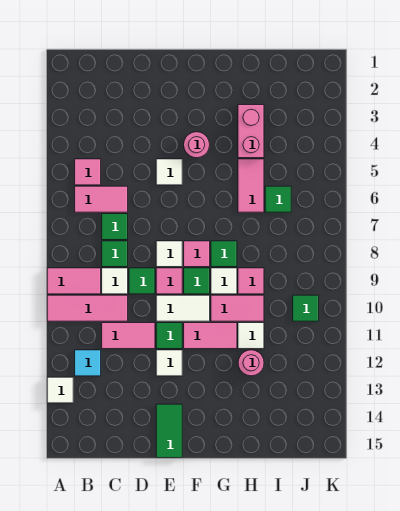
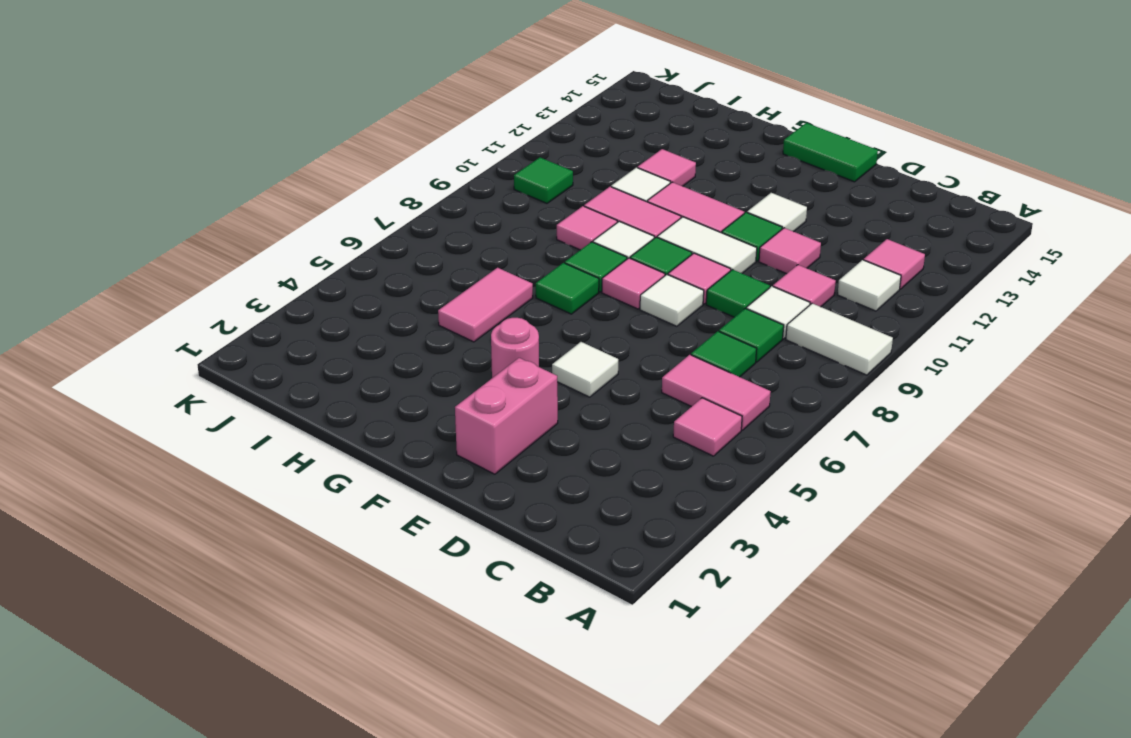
pink 1x2 tile [47,268,101,294] -> white 1x2 tile [786,303,893,375]
pink 1x3 tile [47,295,128,321] -> pink 1x1 tile [773,265,836,307]
white 1x1 tile [47,377,73,403] -> white 1x1 tile moved to [838,260,901,311]
cyan 1x1 tile [75,350,101,376] -> pink 1x1 tile [864,239,925,289]
pink 1x2 tile [102,323,155,349] -> pink 1x1 tile [759,228,821,274]
green 1x2 tile [156,404,182,458] -> green 1x2 tile turned to [783,123,878,182]
pink 1x2 brick [238,105,264,158] -> pink 1x2 brick moved to [455,358,558,474]
pink 1x1 round brick [238,350,264,376] -> pink 1x1 tile [638,149,696,186]
green 1x1 tile [265,186,291,212] -> green 1x1 tile moved to [536,263,599,314]

